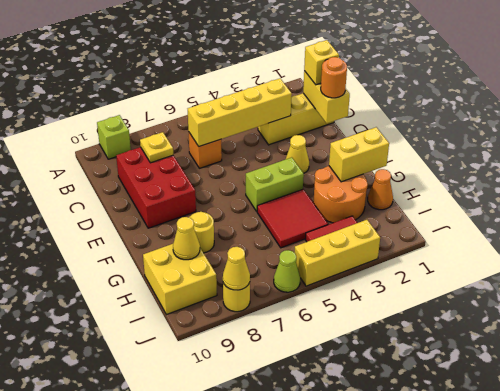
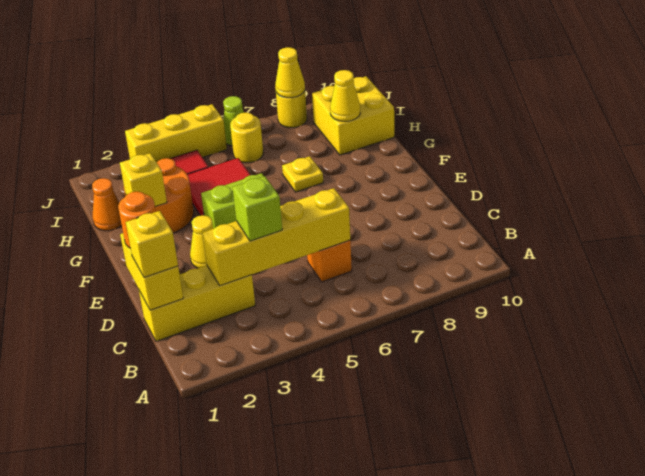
lime 1x1 brick [97,115,131,159] -> lime 1x1 brick moved to [232,176,282,241]
red 2x3 brick [116,147,196,228] -> none
yellow 1x1 plate [140,132,173,163] -> yellow 1x1 plate moved to [282,156,323,192]
yellow 1x2 brick [329,127,389,182] -> yellow 1x1 brick [120,153,167,206]
yellow 1x1 round brick [189,212,214,253] -> yellow 1x1 round brick moved to [230,113,263,163]

